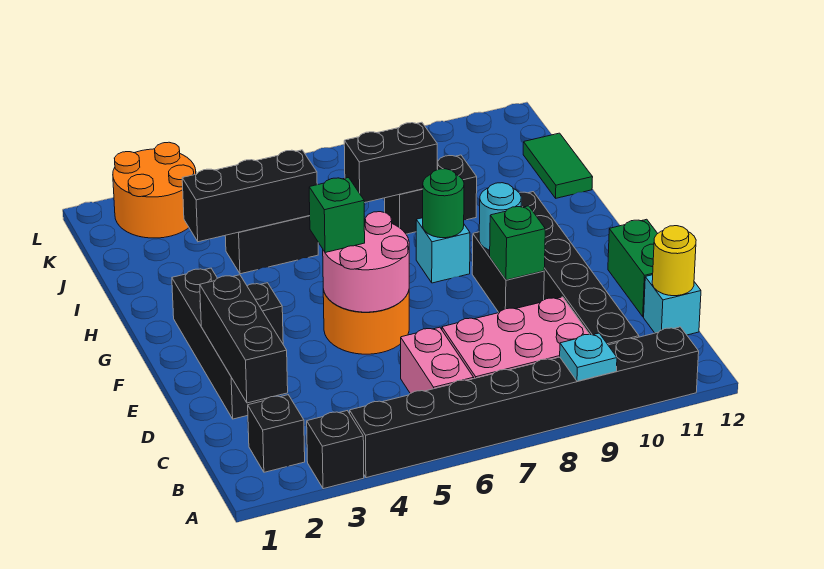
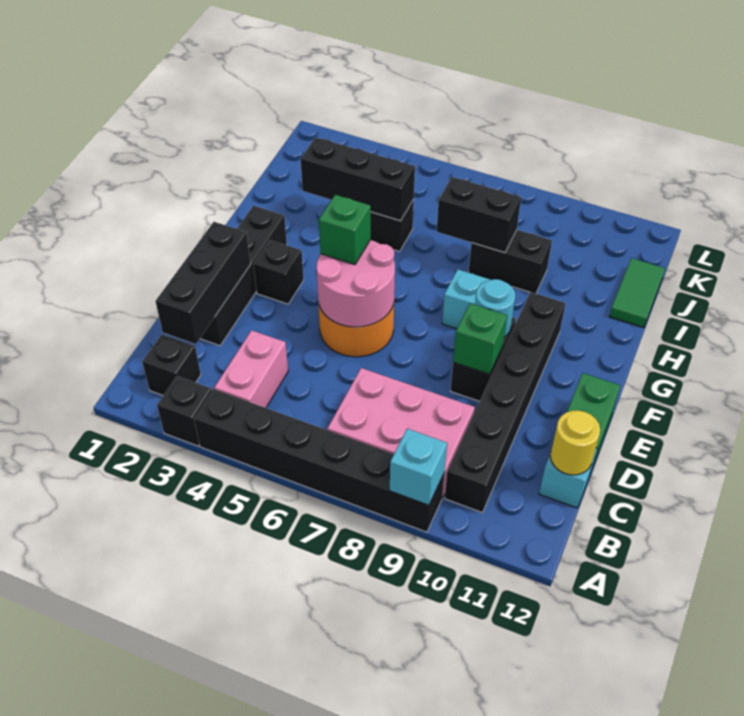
black 1x8 brick [350,327,699,478] -> black 1x6 brick [194,389,444,532]
cyan 1x1 plate [560,333,617,381] -> cyan 1x1 brick [390,429,447,505]
pink 1x2 brick [401,327,474,393] -> pink 1x2 brick moved to [214,330,288,408]
green 1x1 round brick [423,169,464,238] -> none
orange 2x2 round brick [113,142,196,238] -> none

